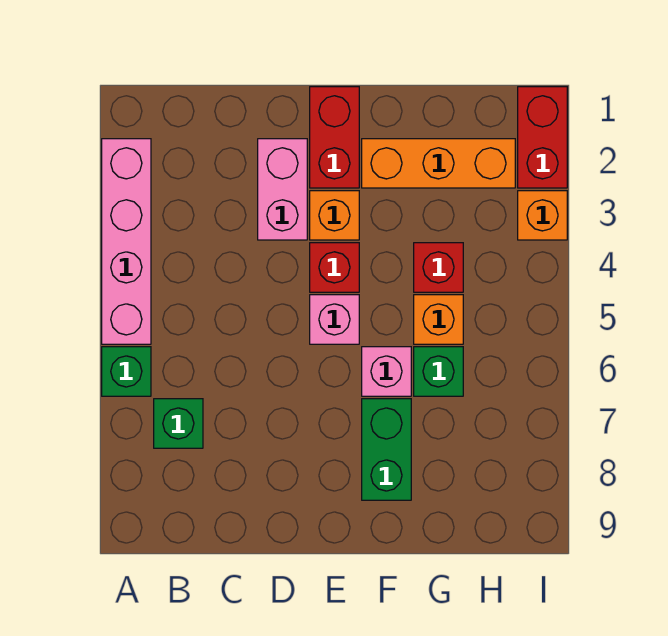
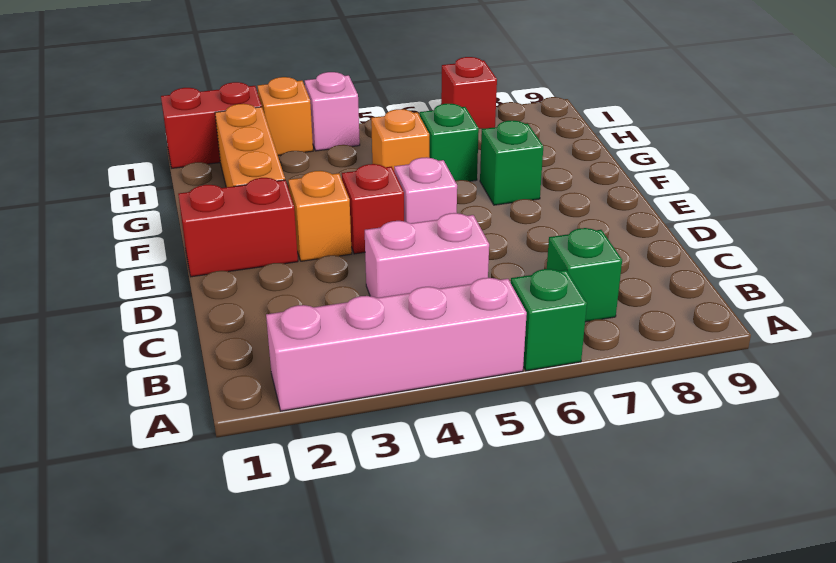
pink 1x2 brick [258,139,307,240] -> pink 1x2 brick moved to [365,213,489,298]
pink 1x1 brick [362,347,411,396] -> pink 1x1 brick moved to [305,72,360,151]
green 1x2 brick [362,399,411,500] -> green 1x1 brick [480,121,543,205]
red 1x1 brick [414,243,463,292] -> red 1x1 brick moved to [441,57,497,129]

